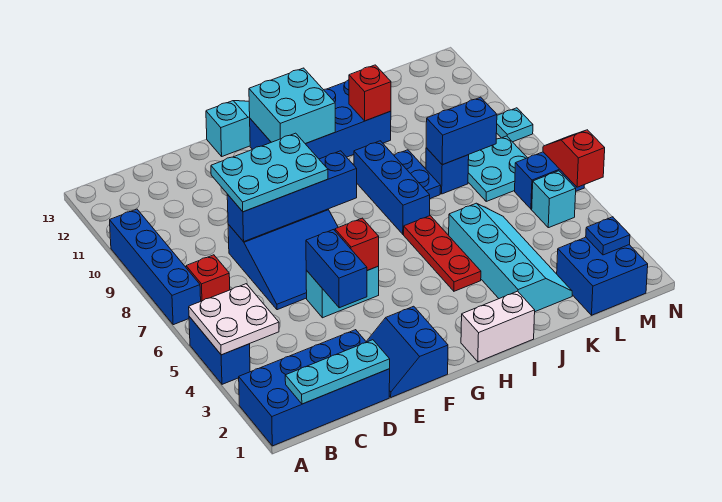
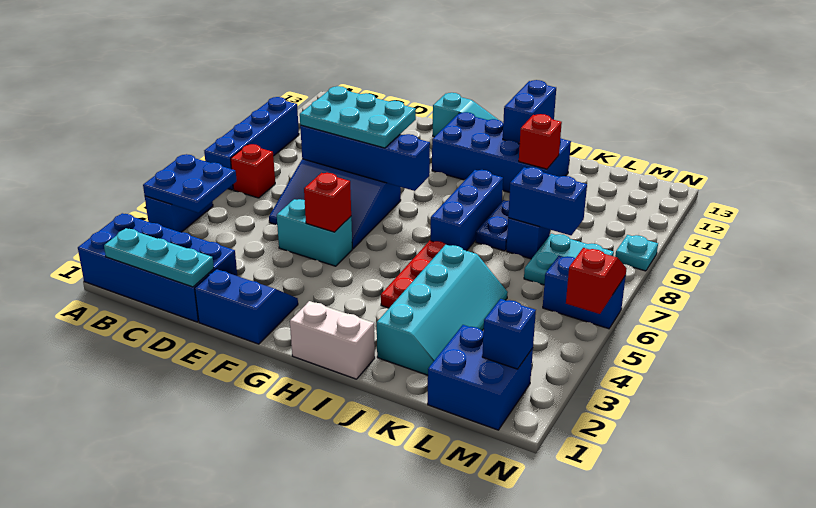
white 2x2 plate [189,284,279,355] -> blue 2x2 plate [143,154,237,213]
blue 2x2 slope [366,306,448,397] -> blue 2x2 slope turned to [195,269,298,344]
blue 1x2 brick [306,230,367,308] -> blue 1x2 brick moved to [503,80,556,144]
cyan 2x2 brick [249,68,335,144] -> none
blue 1x1 plate [586,217,630,255] -> blue 1x1 brick [482,299,536,369]
cyan 1x1 brick [532,171,576,228] -> none

